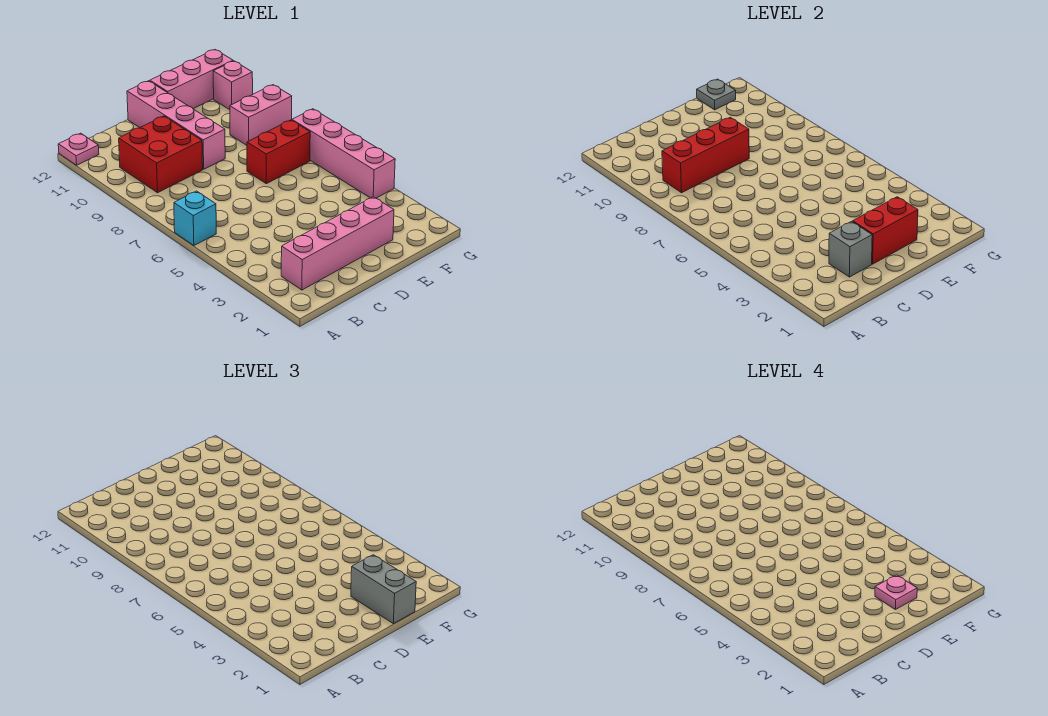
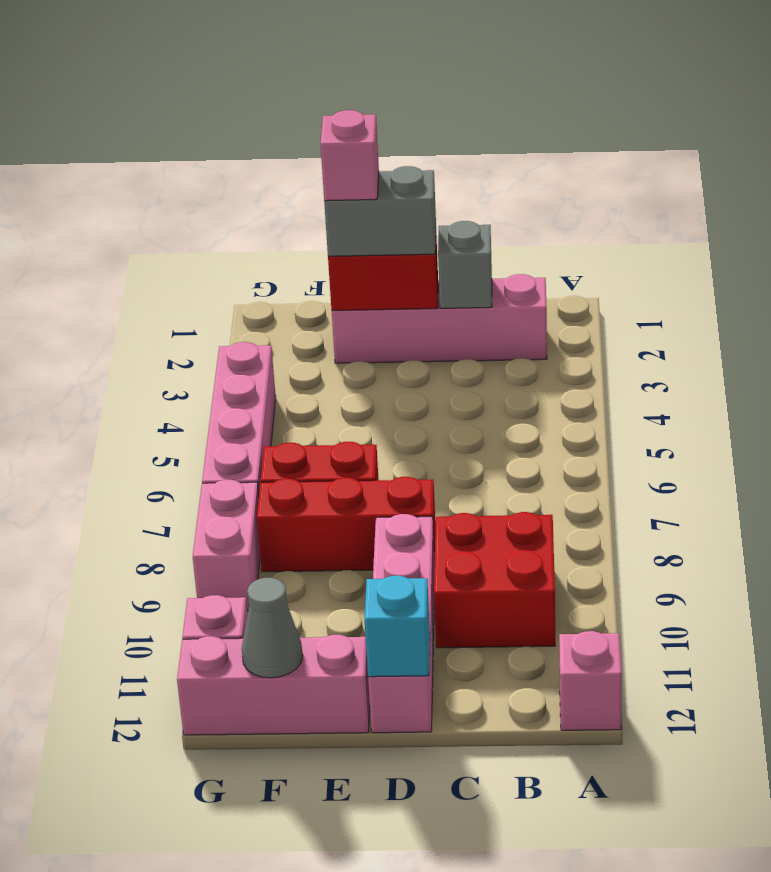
cyan 1x1 brick [174,191,216,246] -> cyan 1x1 brick moved to [365,576,430,677]
pink 1x1 plate [58,133,99,165] -> pink 1x1 brick [559,631,622,730]
red 1x3 brick [662,117,749,193] -> red 1x3 brick moved to [257,477,435,572]
grey 1x2 brick [351,555,416,624] -> grey 1x2 brick turned to [324,166,436,256]
pink 1x1 plate [875,575,917,609] -> pink 1x1 brick [321,110,379,201]
pink 1x2 brick [230,85,292,145] -> pink 1x2 brick turned to [193,480,260,611]
grey 1x1 plate [697,79,736,110] -> grey 1x1 cone [242,578,303,678]

